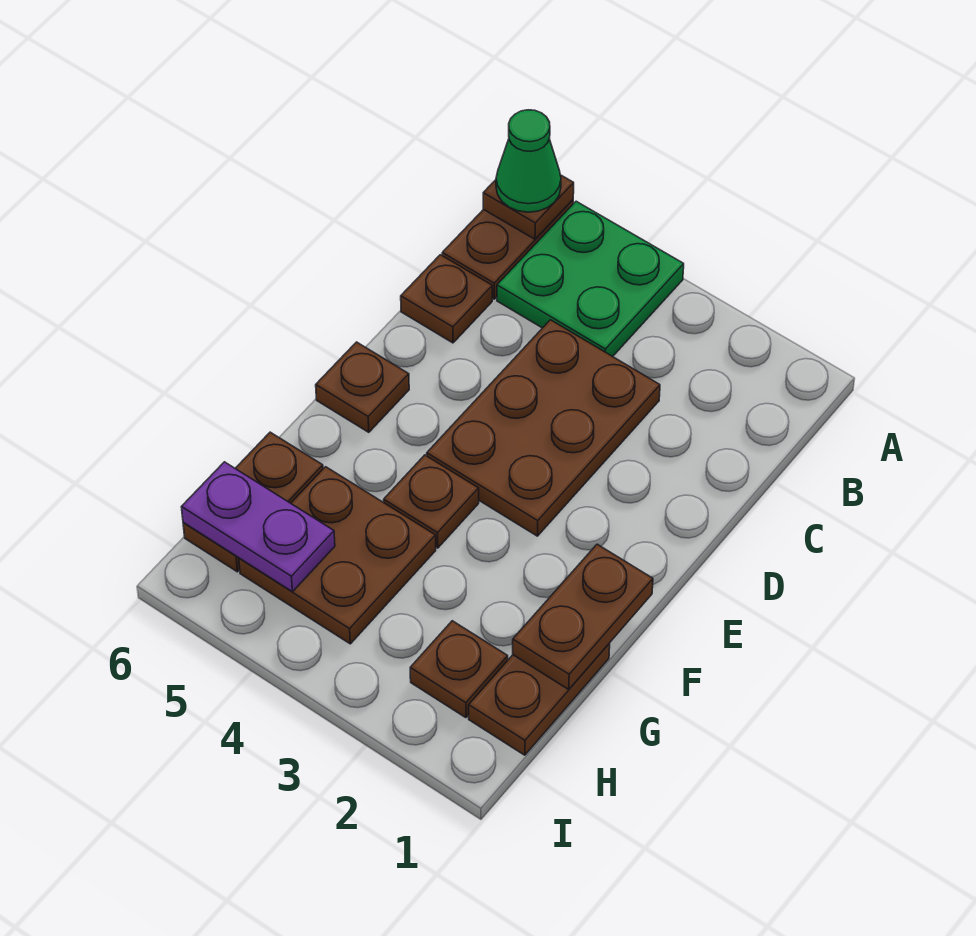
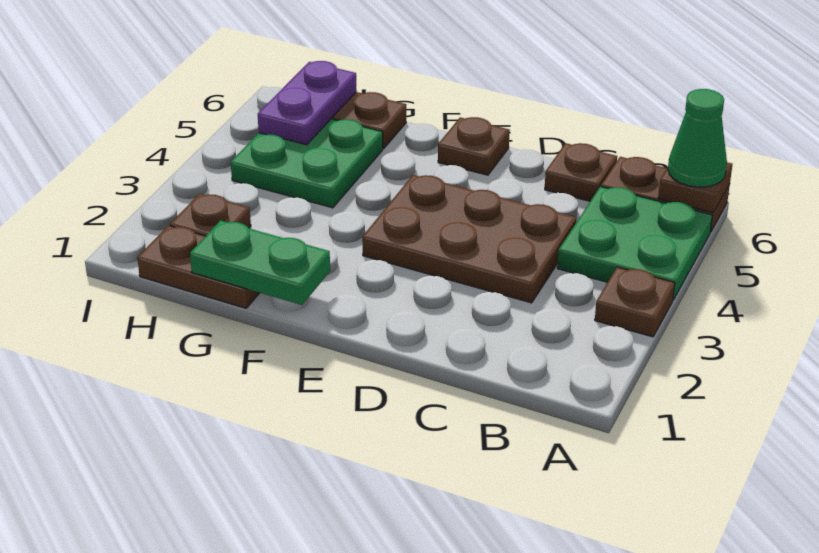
brown 1x2 plate [513,544,653,689] -> green 1x2 plate [190,221,330,305]
brown 1x1 plate [384,455,479,548] -> brown 1x1 plate moved to [595,267,675,337]
brown 2x2 plate [239,467,436,644] -> green 2x2 plate [231,119,383,208]

